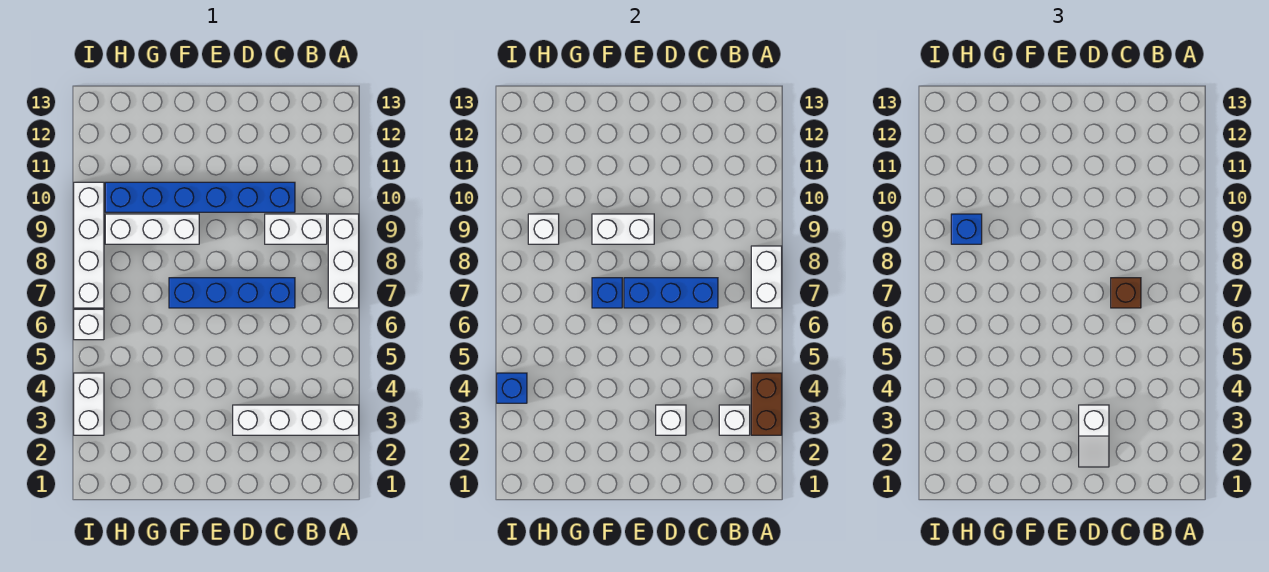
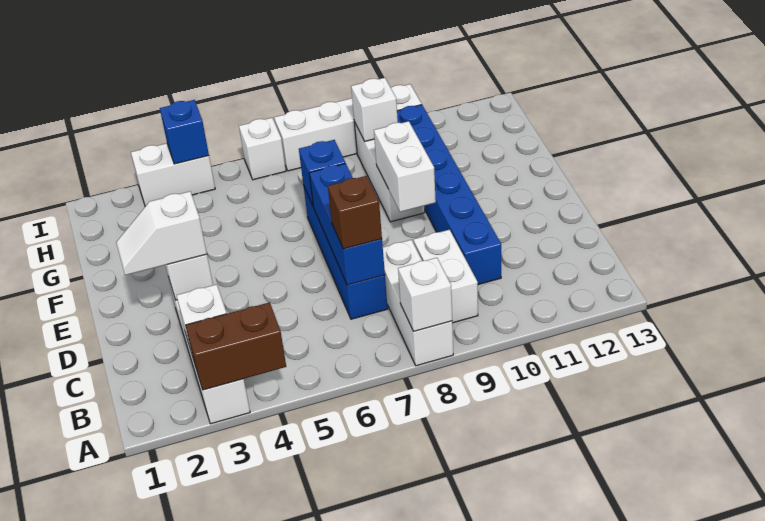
white 1x3 brick [328,214,359,308] -> white 1x3 brick turned to [383,240,453,366]
white 1x2 brick [751,246,782,308] -> white 1x1 brick [398,258,452,331]
blue 1x1 brick [951,214,982,244] -> none

